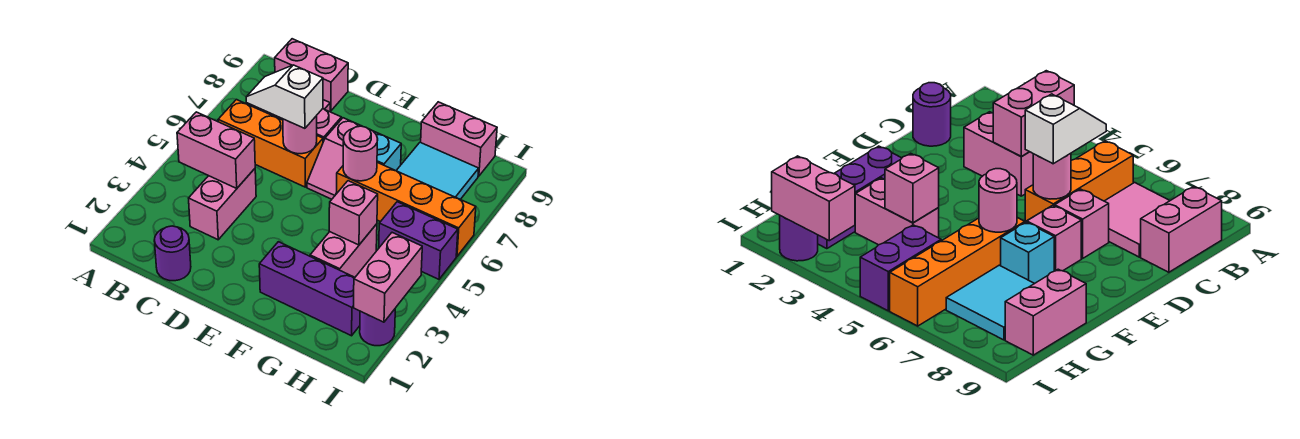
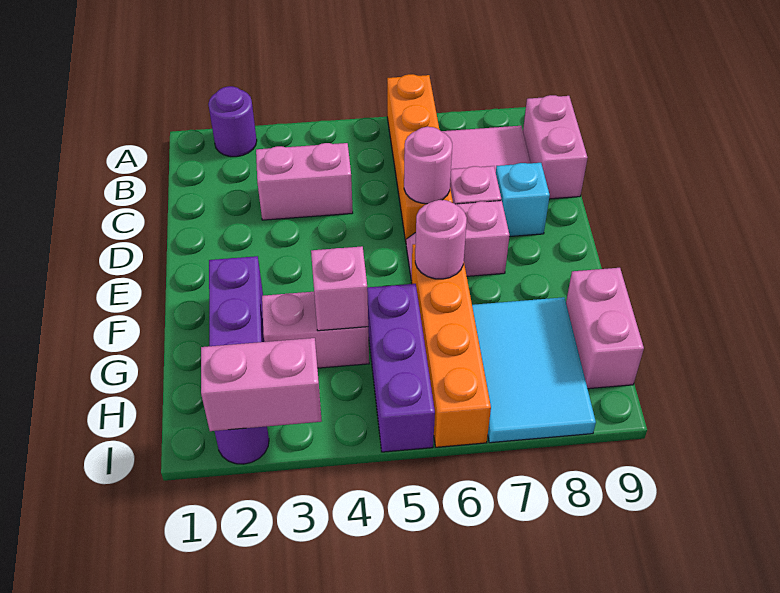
pink 1x2 brick [177,112,255,188] -> none
orange 1x3 brick [218,99,323,187] -> orange 1x4 brick [387,74,453,242]
purple 1x1 round brick [154,226,191,281] -> purple 1x1 round brick moved to [208,86,257,157]
white 1x2 slope [246,65,323,128] -> none
cyan 1x1 brick [374,132,401,171] -> cyan 1x1 brick moved to [496,163,550,237]
cyan 2x2 tile [396,142,479,199] -> cyan 2x3 tile [472,297,596,443]
purple 1x2 brick [379,202,458,279] -> purple 1x3 brick [367,284,435,452]

